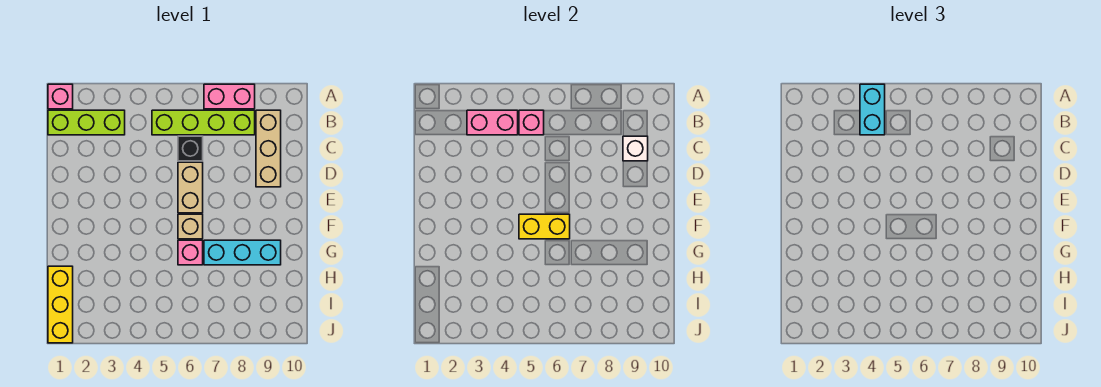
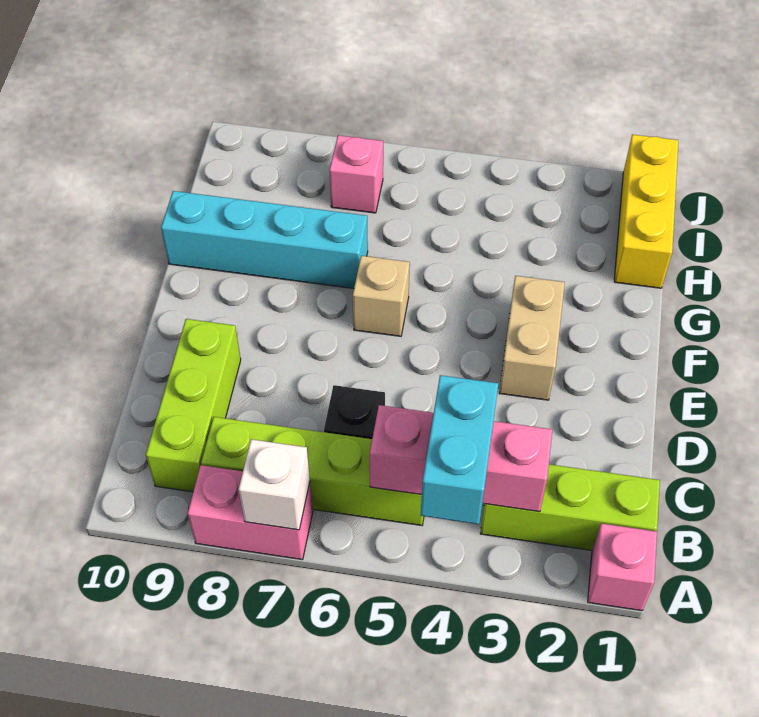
tan 1x3 brick [256,110,281,187] -> lime 1x3 brick [146,319,241,492]
white 1x1 brick [623,136,648,161] -> white 1x1 brick moved to [238,439,310,530]
tan 1x2 brick [178,162,203,213] -> tan 1x2 brick moved to [499,276,565,400]
yellow 1x2 brick [519,214,570,239] -> none
pink 1x1 brick [178,240,203,265] -> pink 1x1 brick moved to [329,135,383,213]
cyan 1x3 brick [204,240,281,265] -> cyan 1x4 brick [161,191,368,289]

